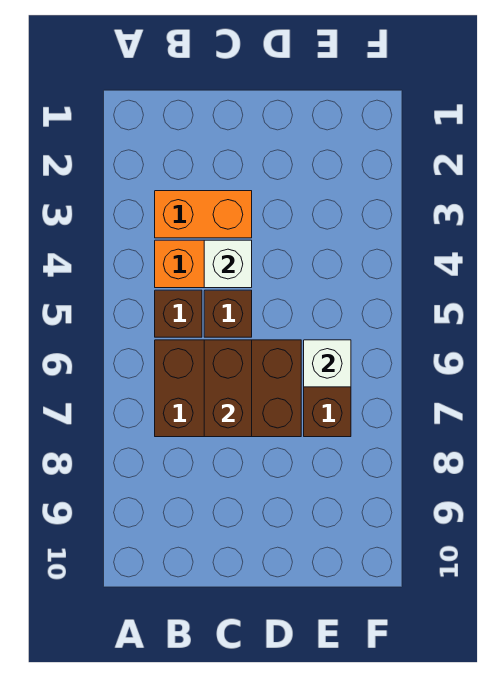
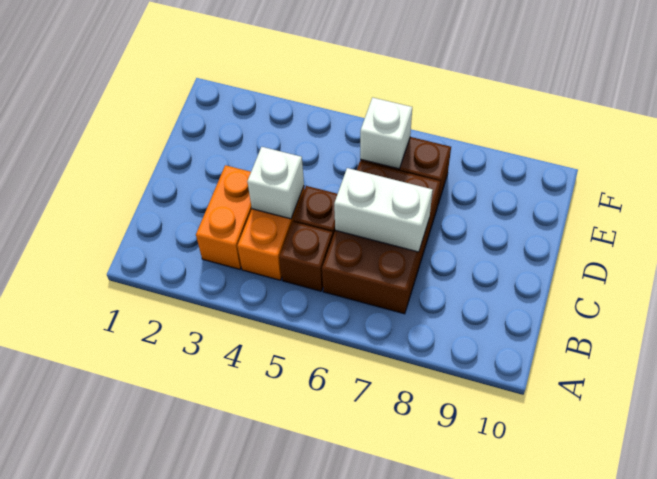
brown 1x2 brick [204,340,252,437] -> white 1x2 brick [334,168,433,252]

